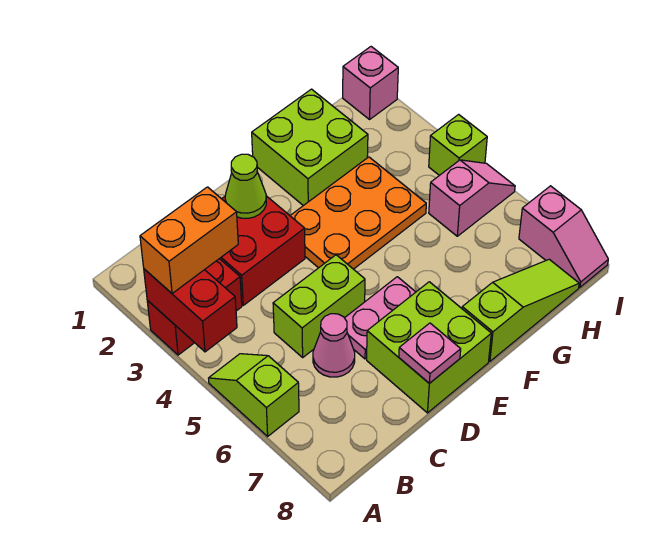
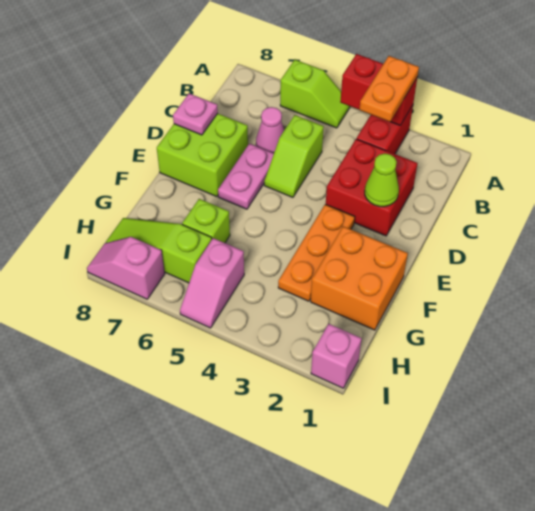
orange 1x2 brick [140,187,238,293] -> orange 1x2 plate [359,56,419,122]
lime 1x2 brick [273,255,365,357] -> lime 1x2 slope [264,115,324,197]
orange 2x3 plate [290,157,426,269] -> orange 1x3 plate [278,204,355,301]
lime 2x2 brick [252,89,368,206] -> orange 2x2 brick [311,226,408,330]
lime 1x3 slope [462,259,579,361] -> lime 1x3 slope turned to [106,218,212,283]
lime 1x1 brick [429,114,487,175] -> lime 1x1 brick moved to [182,199,230,243]

